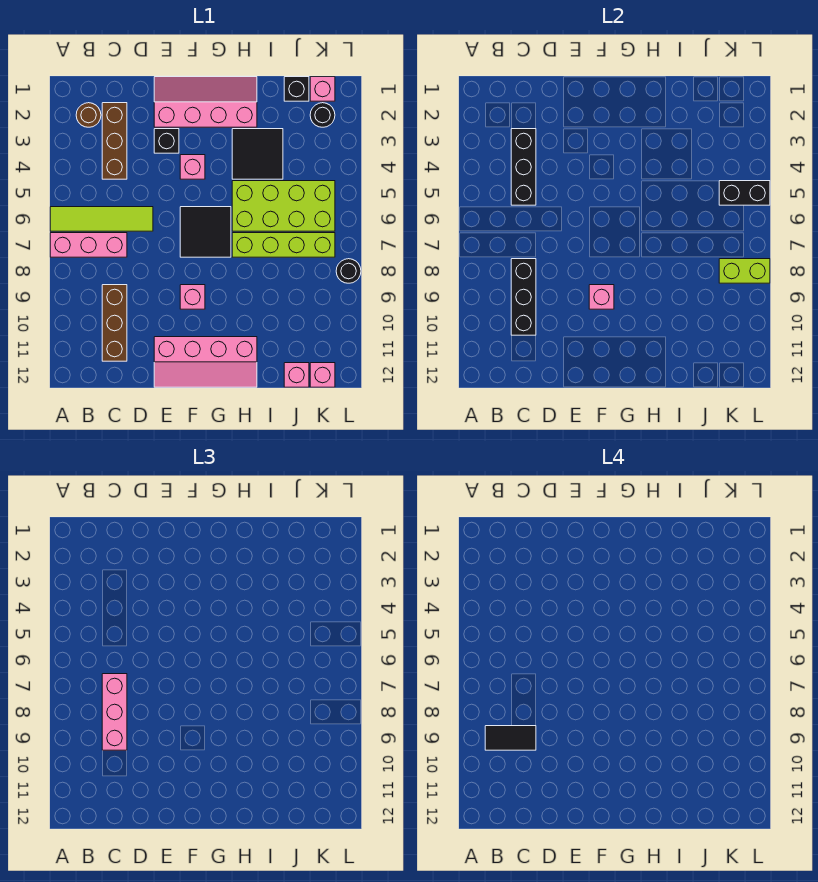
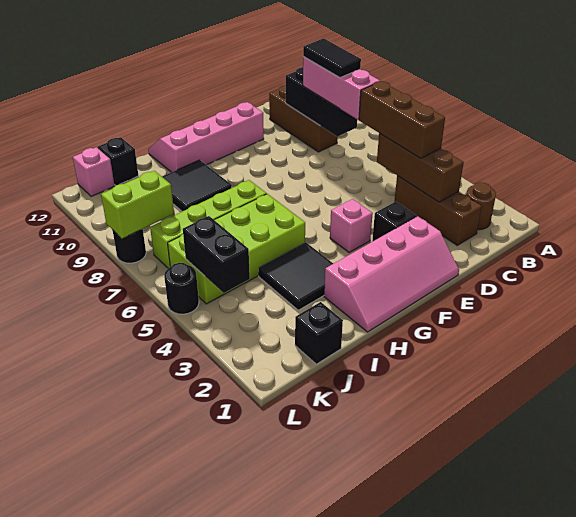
lime 1x4 tile [50,207,153,231] -> none
pink 1x3 brick [50,233,127,257] -> none
black 1x2 tile [485,726,536,750] -> black 1x2 tile turned to [303,38,361,78]
black 1x3 brick [511,129,536,205] -> brown 1x3 brick [377,133,464,202]
none -> brown 1x3 brick [359,81,445,159]
black 2x2 tile [180,207,231,257] -> black 2x2 tile moved to [162,160,232,211]
pink 1x1 brick [180,285,205,309] -> none
pink 1x1 brick [589,285,614,309] -> none
pink 1x1 brick [284,363,309,387] -> black 1x1 brick [98,137,139,186]
pink 1x1 brick [310,77,335,101] -> none
black 1x1 round brick [310,103,335,127] -> black 1x1 round brick moved to [164,263,199,314]
black 1x2 brick [719,181,770,205] -> black 1x2 brick turned to [183,216,250,293]

